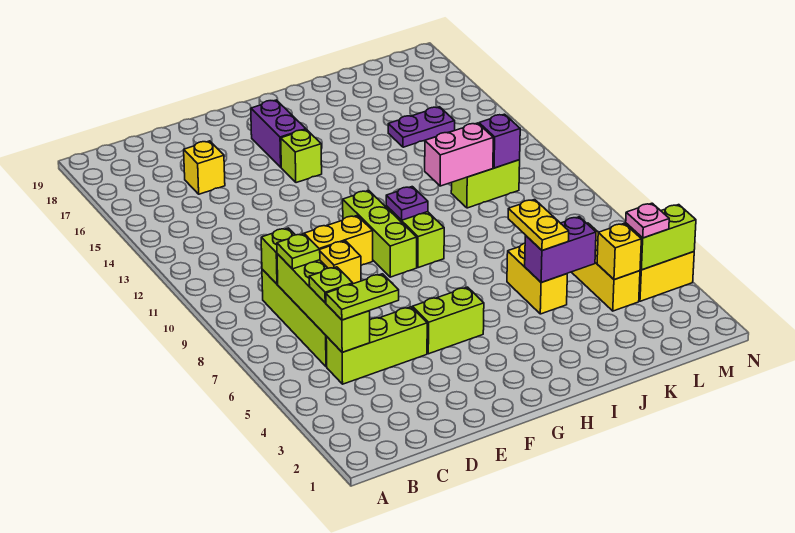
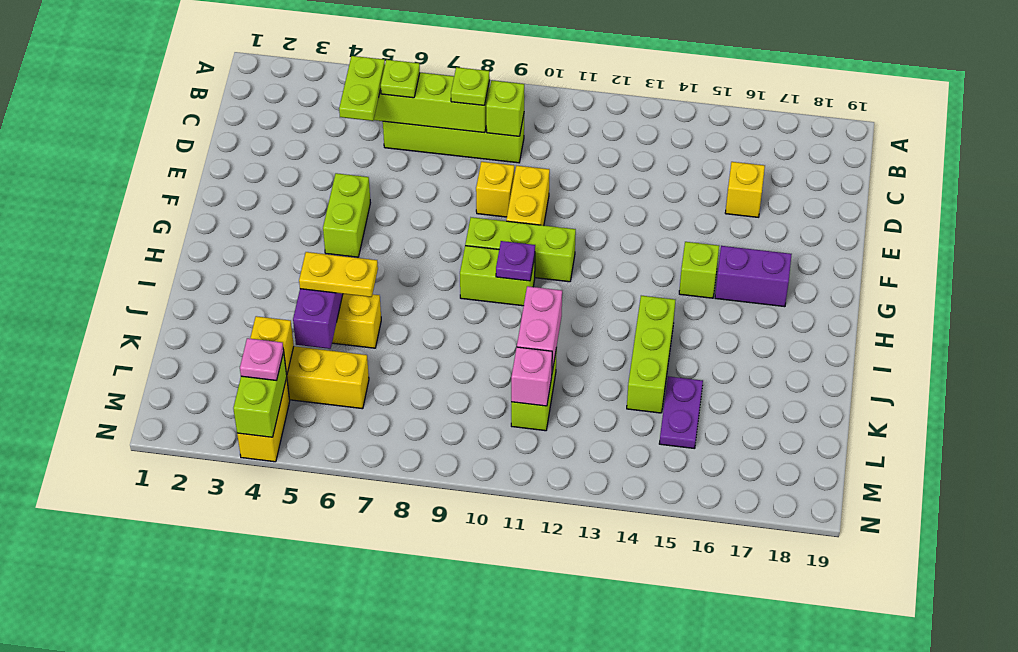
lime 1x3 brick [326,307,427,384] -> lime 1x3 brick moved to [627,296,675,413]
purple 1x1 brick [479,114,520,168] -> pink 1x1 brick [511,347,552,406]

